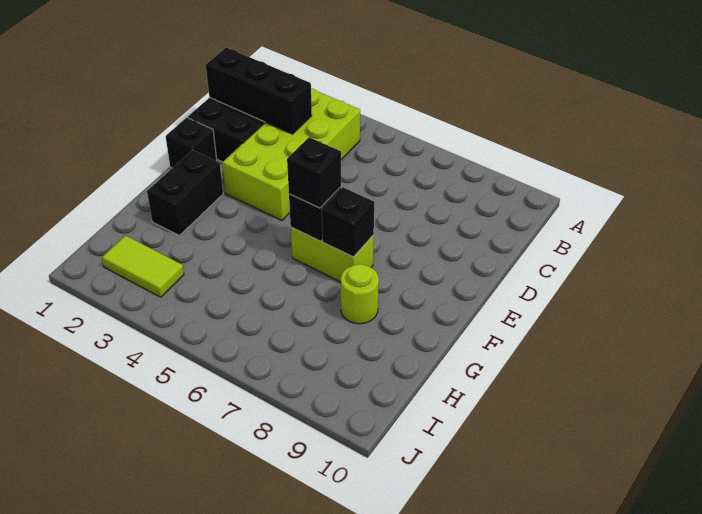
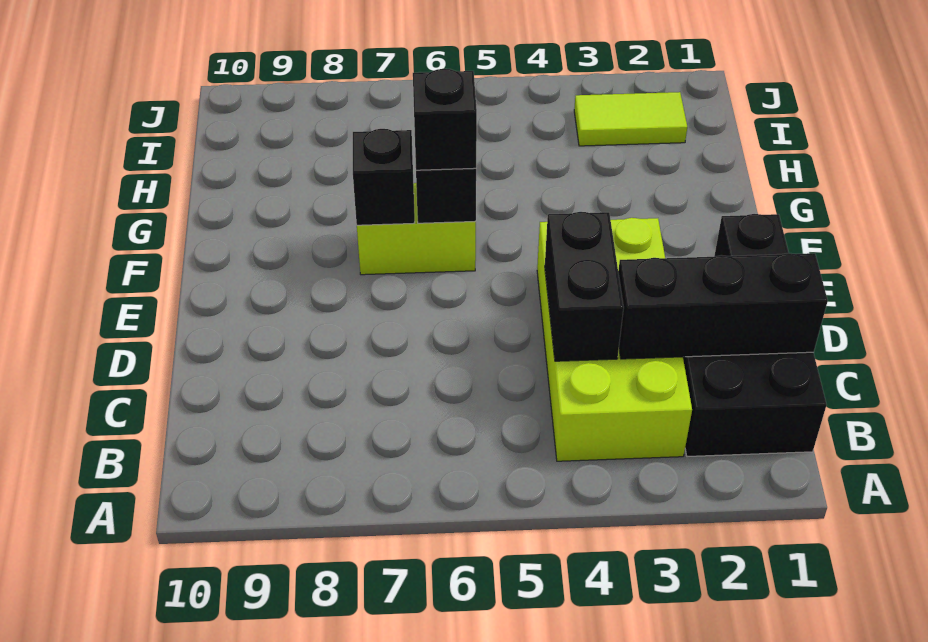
black 1x2 brick [147,150,223,235] -> black 1x2 brick moved to [545,212,624,361]
lime 1x1 round brick [341,264,379,324] -> none

